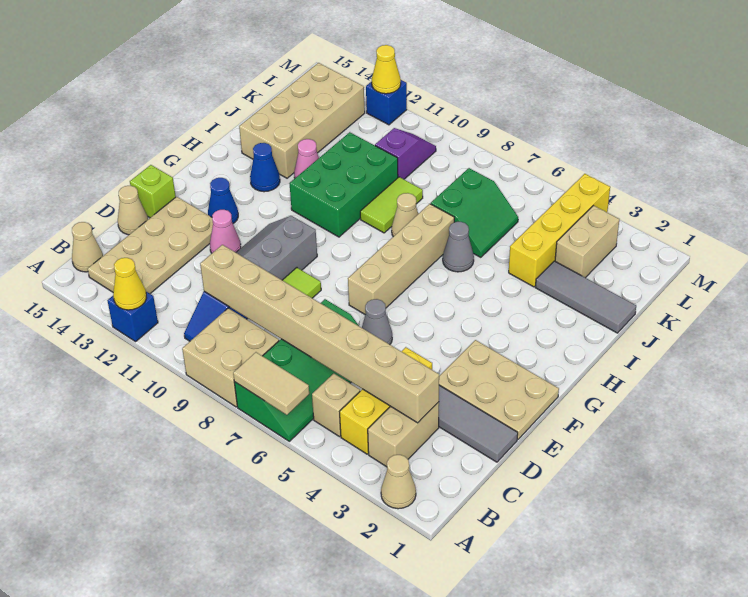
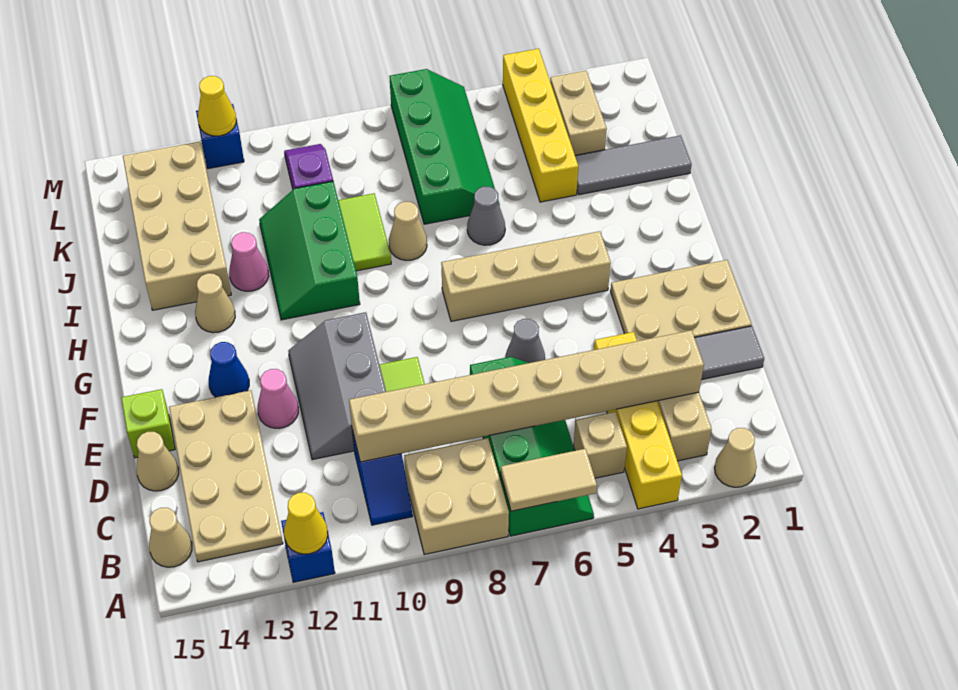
yellow 1x3 brick [340,347,432,454] -> yellow 1x4 brick [594,332,682,509]
tan 1x4 brick [348,204,454,314] -> tan 1x4 brick turned to [441,231,611,321]
green 2x3 brick [289,132,398,237] -> green 2x3 slope [259,181,360,320]
blue 1x1 cone [250,143,280,192] -> tan 1x1 cone [195,273,235,333]
green 2x2 slope [431,168,518,257] -> green 2x4 slope [389,69,500,224]

